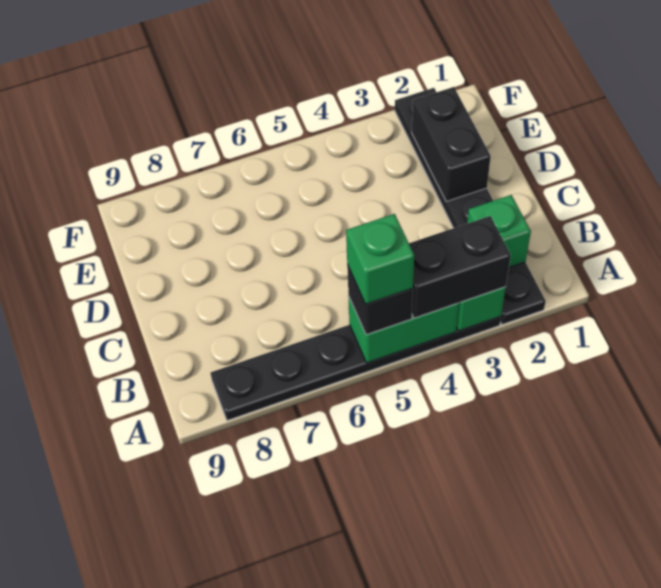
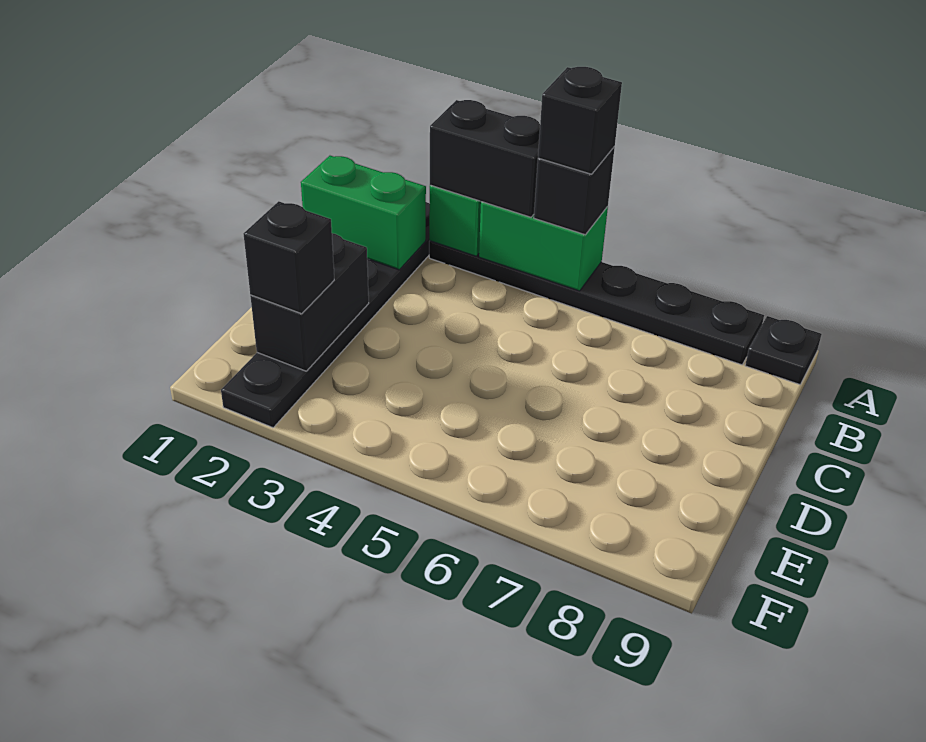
green 1x1 brick [346,214,414,304] -> black 1x1 brick [538,67,622,174]
none -> black 1x1 plate [745,316,822,384]
green 1x1 brick [467,195,531,267] -> green 1x2 brick [301,156,426,270]
none -> black 1x1 brick [244,201,334,314]

